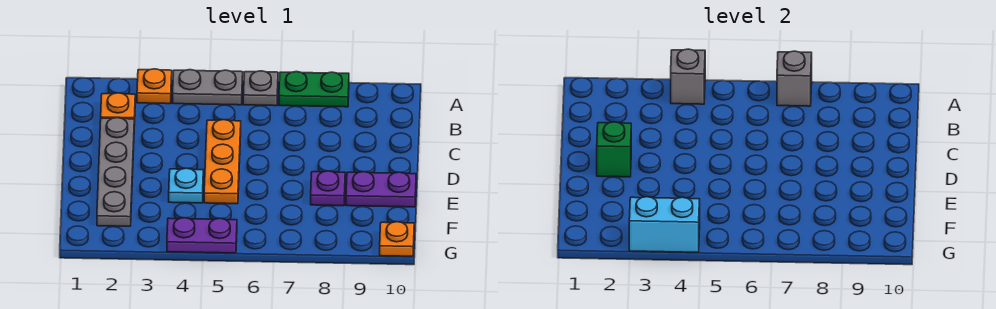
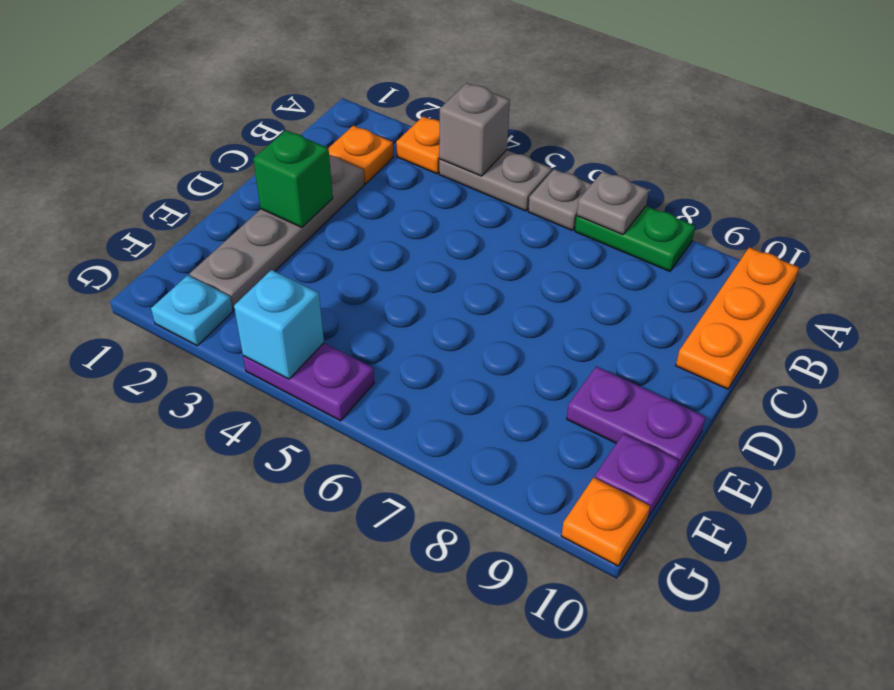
grey 1x1 brick [777,51,812,106] -> grey 1x1 plate [577,171,649,235]
orange 1x3 plate [204,120,241,204] -> orange 1x3 plate moved to [676,247,799,389]
cyan 1x1 plate [169,168,203,203] -> cyan 1x1 plate moved to [151,275,233,346]
purple 1x1 plate [311,171,345,206] -> purple 1x1 plate moved to [595,433,679,518]
cyan 1x2 brick [629,197,700,252] -> cyan 1x1 brick [234,270,324,379]

